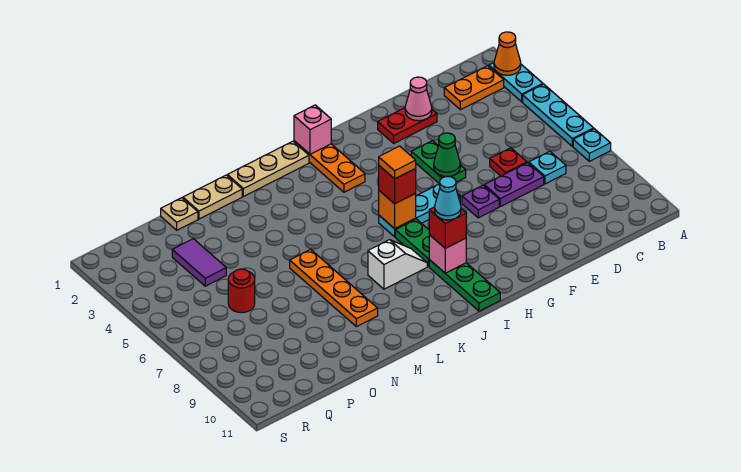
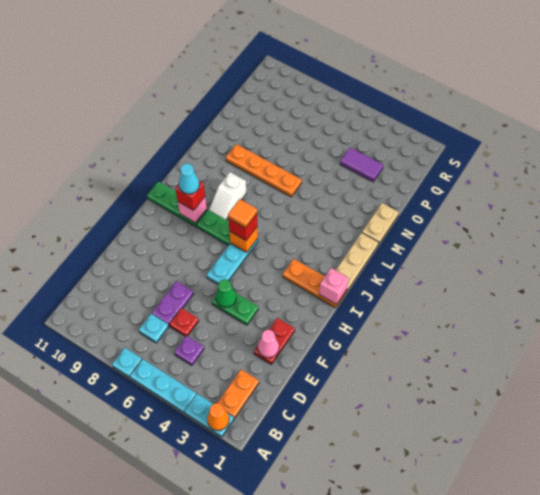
purple 1x1 plate [462,185,499,218] -> purple 1x1 plate moved to [174,335,204,365]
tan 1x1 plate [161,198,198,230] -> none
red 1x1 round brick [228,269,255,313] -> none

